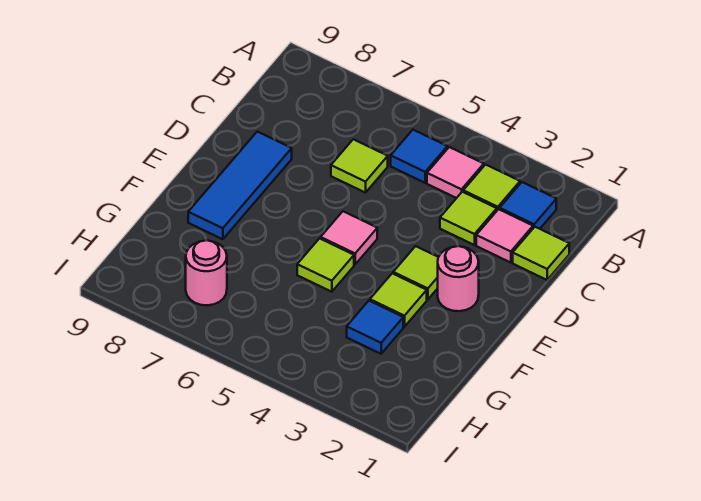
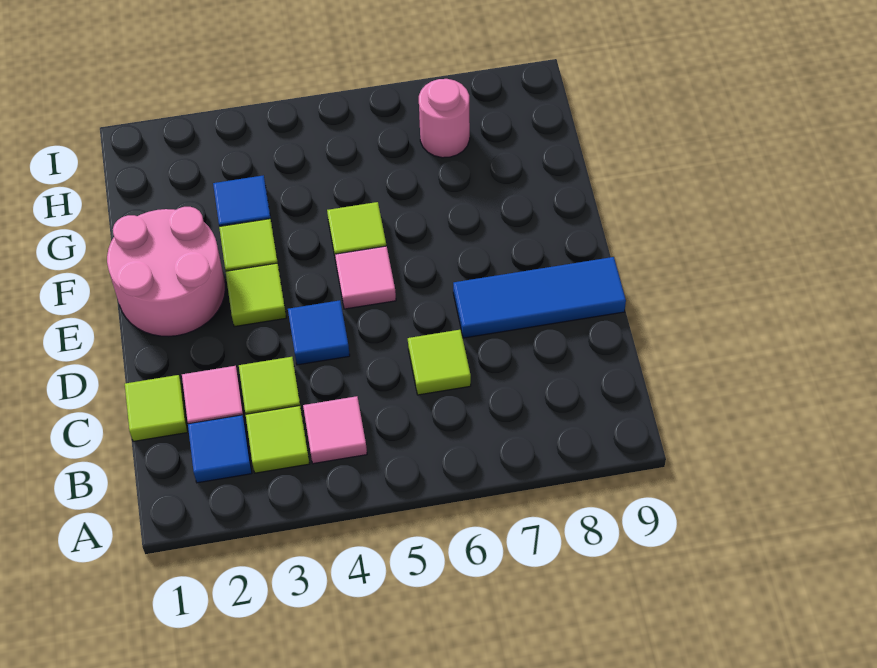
blue 1x1 tile [391,130,447,183] -> blue 1x1 tile moved to [288,300,350,365]
blue 1x3 tile [188,132,292,239] -> blue 1x3 tile turned to [453,257,626,338]
pink 1x1 round brick [438,246,479,311] -> pink 2x2 round brick [107,207,225,337]

